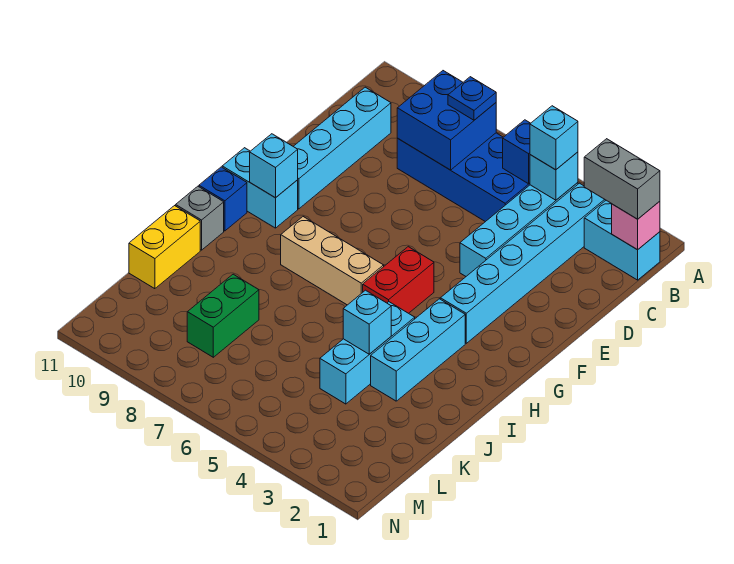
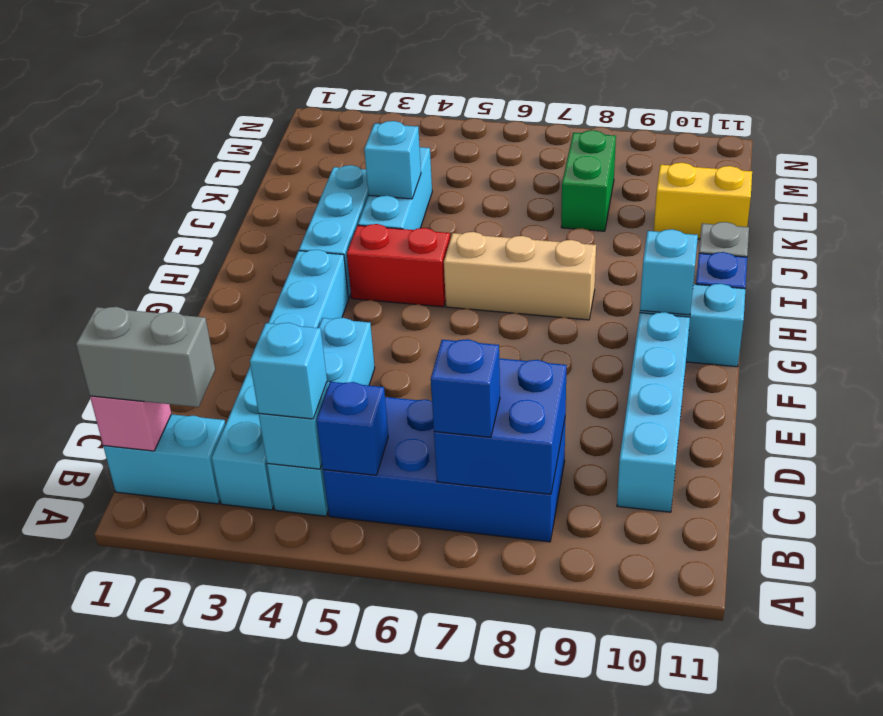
blue 1x1 plate [448,77,496,120] -> blue 1x1 brick [431,339,500,437]
red 1x2 brick [363,247,434,313] -> red 1x2 brick turned to [347,224,450,307]
yellow 1x2 brick [129,206,200,289] -> yellow 1x2 brick turned to [654,163,752,239]

